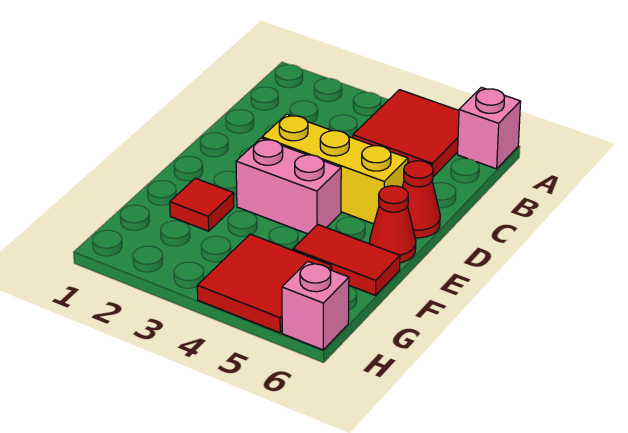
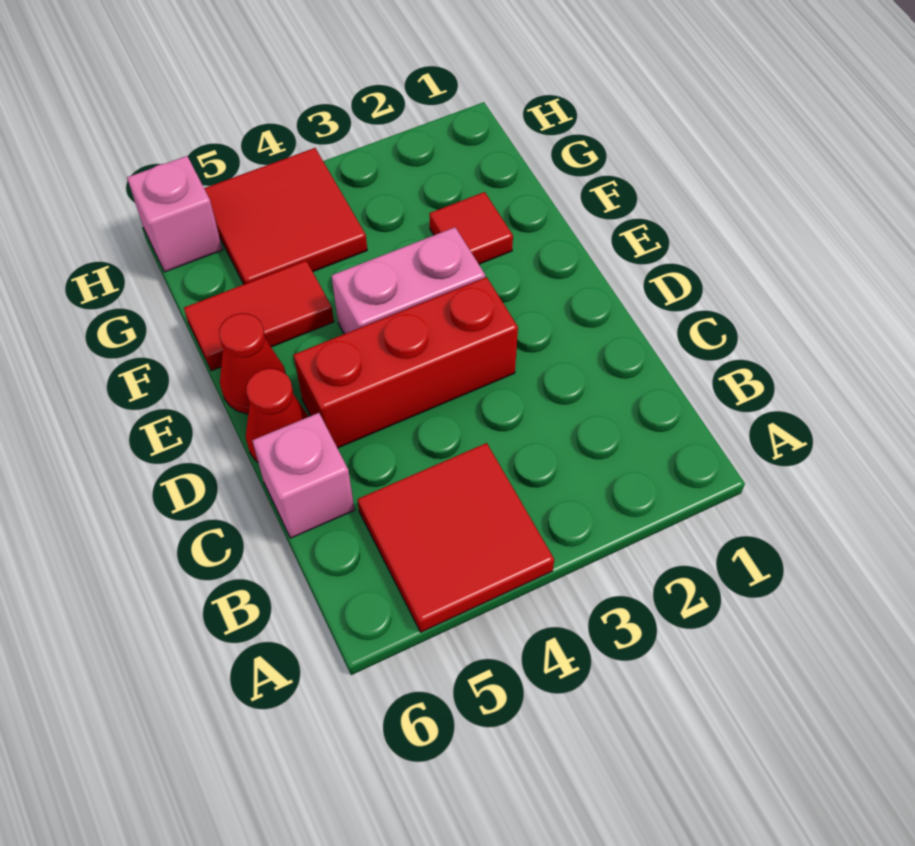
pink 1x1 brick [458,87,521,169] -> pink 1x1 brick moved to [252,413,354,538]
yellow 1x3 brick [262,114,408,224] -> red 1x3 brick [294,277,518,448]

